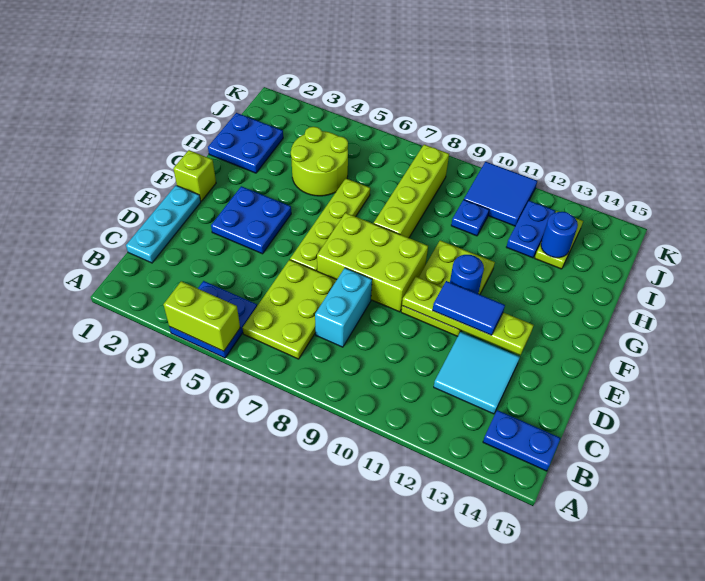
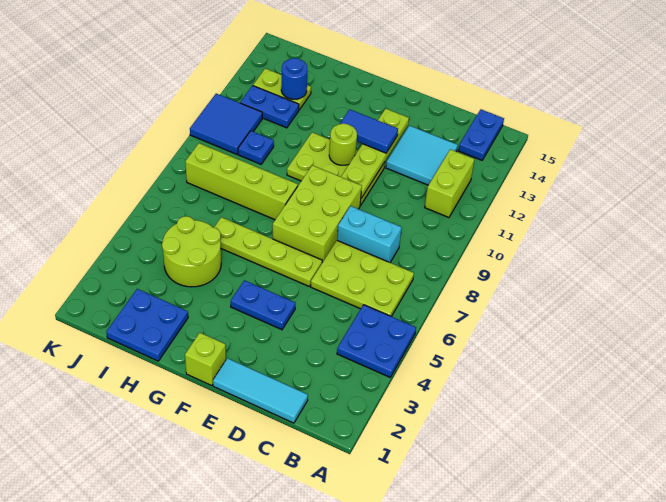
lime 1x2 brick [163,281,240,351] -> lime 1x2 brick moved to [425,149,474,218]
cyan 1x3 plate [126,185,201,263] -> cyan 1x3 tile [213,358,308,423]
blue 2x2 plate [211,186,291,254] -> blue 1x2 plate [231,280,295,330]
blue 1x2 tile [432,281,505,335] -> blue 1x2 tile turned to [340,110,398,153]
blue 1x1 round brick [450,255,484,294] -> lime 1x1 round brick [329,123,357,165]

